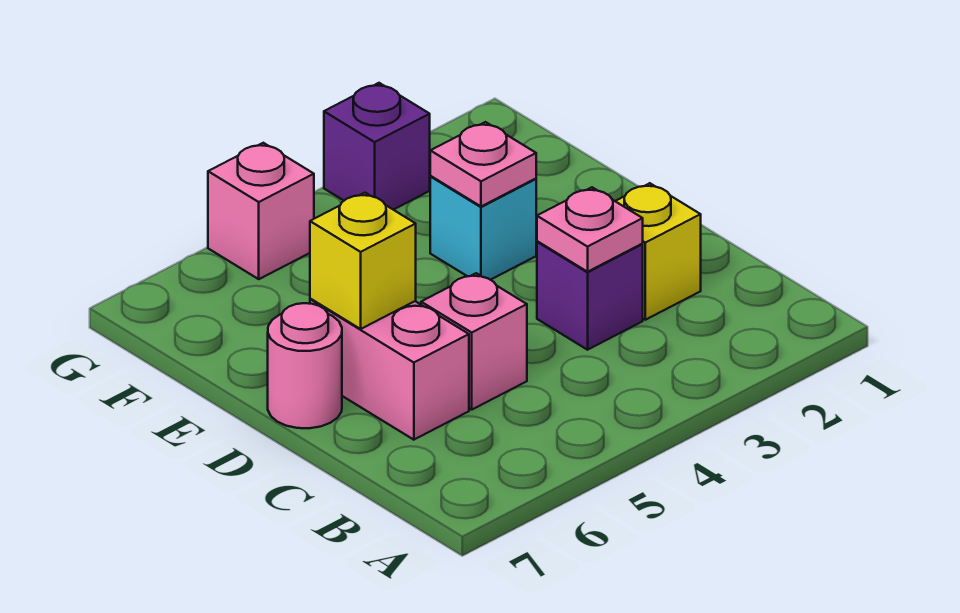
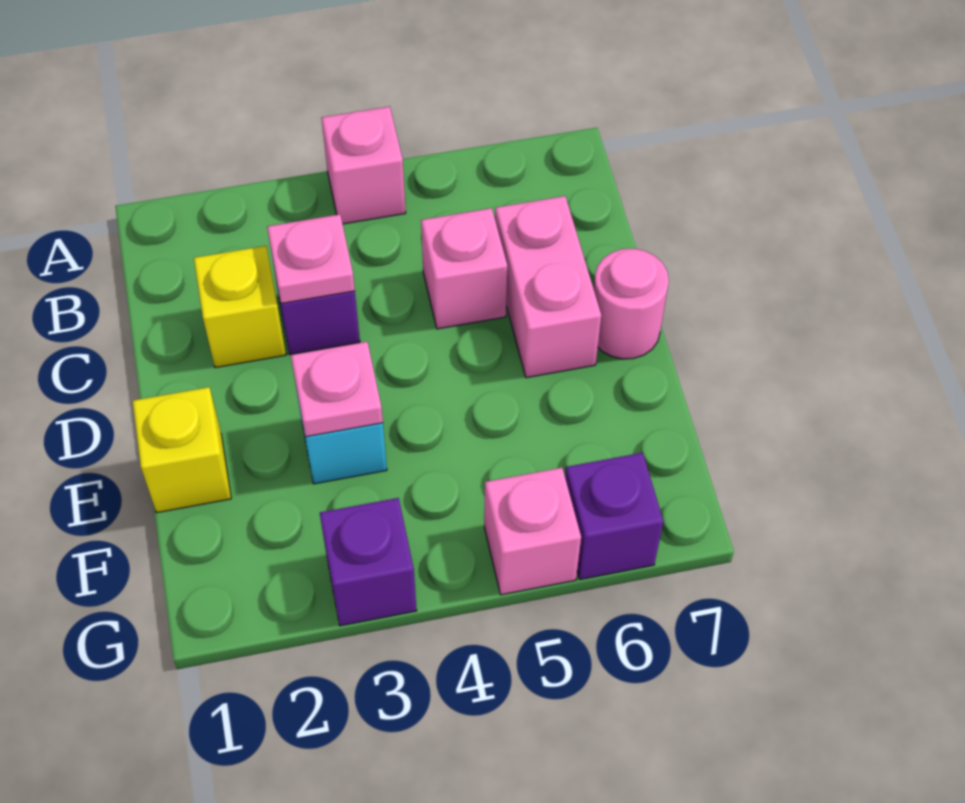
none -> pink 1x1 brick [322,107,406,224]
yellow 1x1 brick [310,193,416,329] -> yellow 1x1 brick moved to [133,387,231,513]
none -> purple 1x1 brick [565,453,664,579]

